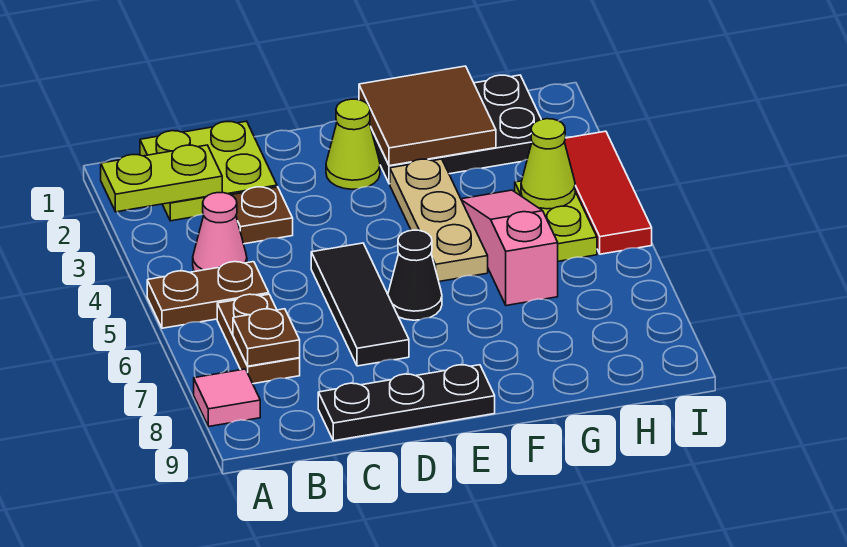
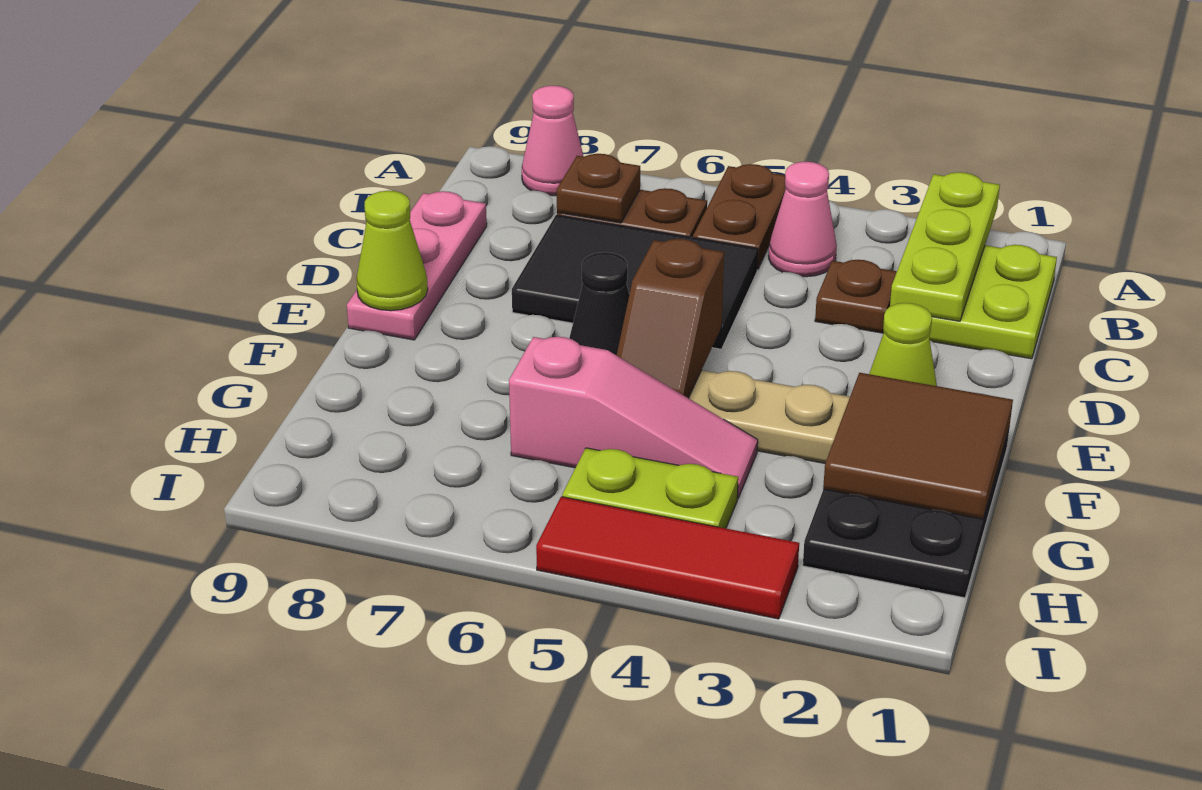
lime 1x2 plate [101,145,222,212] -> lime 1x3 plate [890,172,1000,321]
pink 1x1 tile [194,369,260,427] -> pink 1x1 cone [522,86,584,196]
black 1x3 plate [318,365,495,441] -> pink 1x3 plate [347,191,487,340]
black 1x3 tile [311,243,409,366] -> black 2x3 tile [512,215,758,349]
none -> brown 1x2 slope [616,239,724,398]
lime 1x1 cone [521,119,575,209] -> lime 1x1 cone moved to [356,191,428,311]

